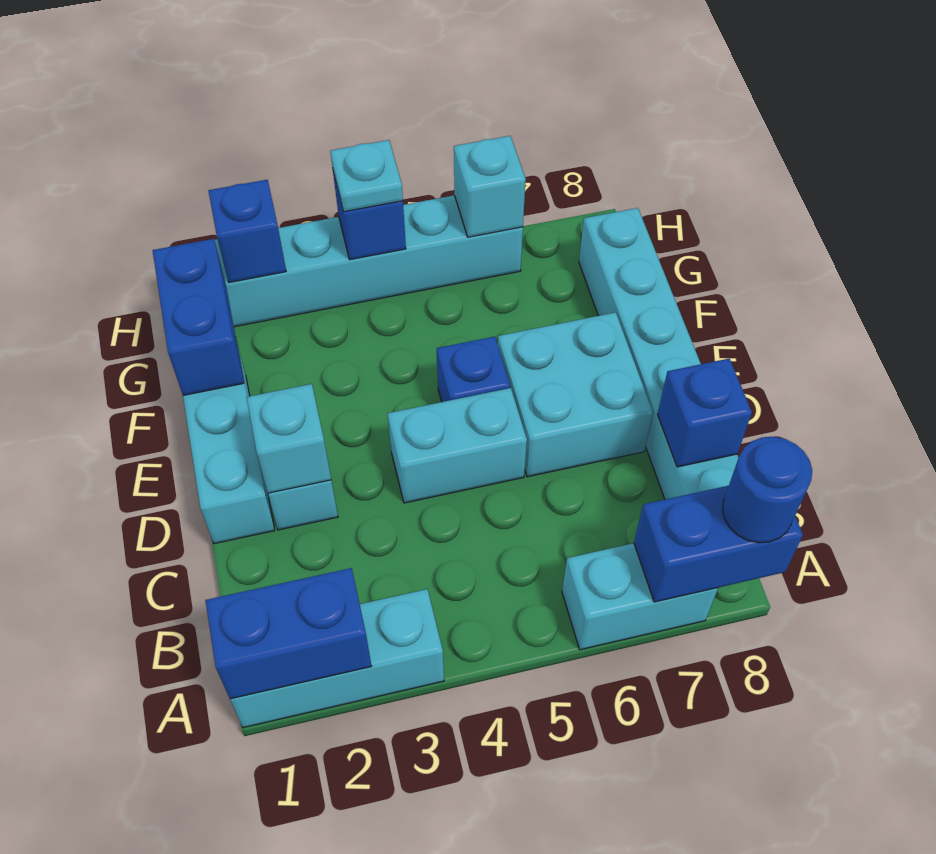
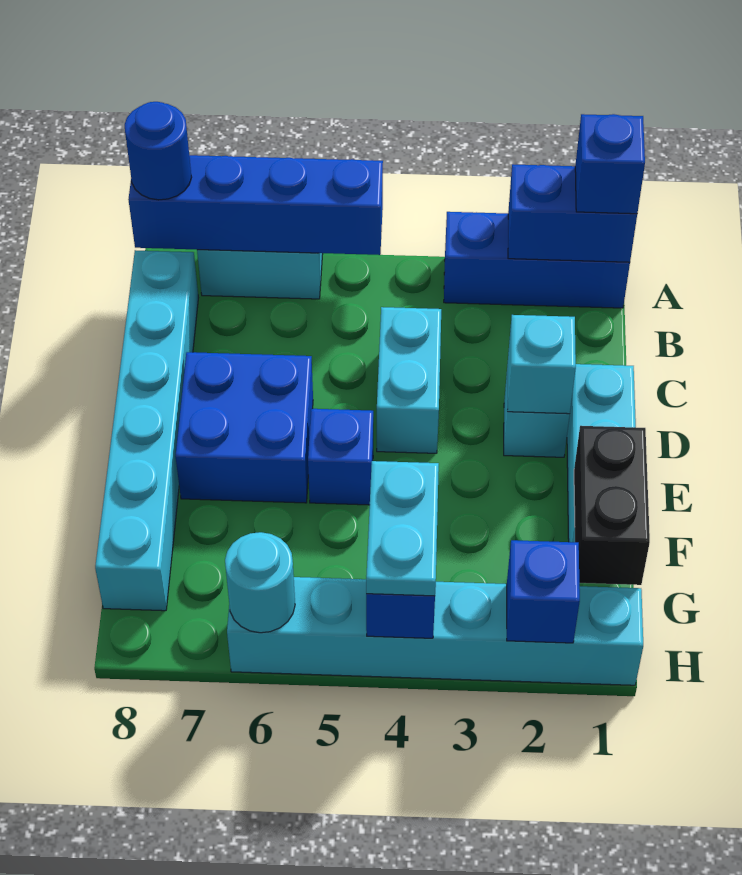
cyan 1x3 brick [230,589,444,728] -> blue 1x3 brick [444,212,630,308]
blue 1x2 brick [634,486,803,602] -> blue 1x4 brick [128,155,383,255]
blue 1x1 brick [657,359,752,467] -> blue 1x1 brick moved to [575,114,645,214]
cyan 1x2 brick [388,388,527,503] -> cyan 1x2 brick turned to [377,307,441,453]
cyan 2x2 brick [498,312,653,477] -> blue 2x2 brick [175,352,313,503]
blue 1x2 brick [152,239,244,395] -> black 1x2 brick [574,426,650,585]
cyan 1x1 plate [330,140,403,212] -> cyan 1x2 plate [366,461,439,596]
cyan 1x1 brick [454,136,526,237] -> cyan 1x1 round brick [225,532,295,633]

